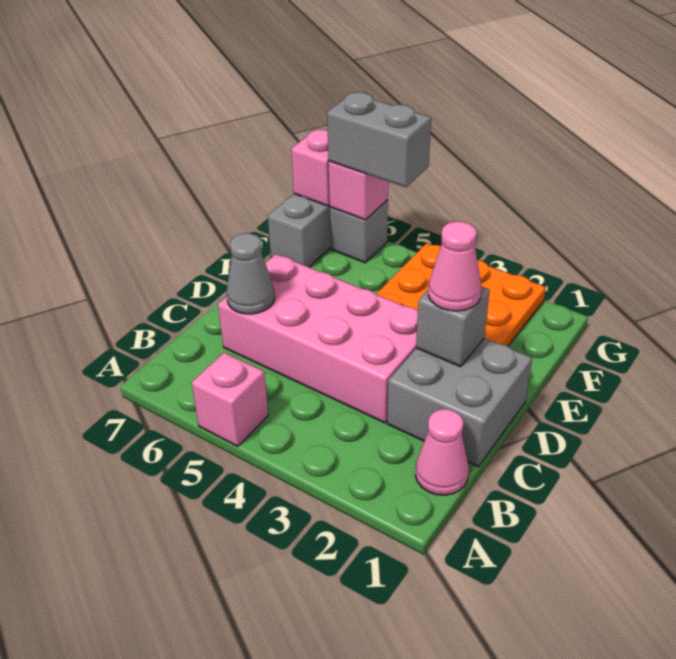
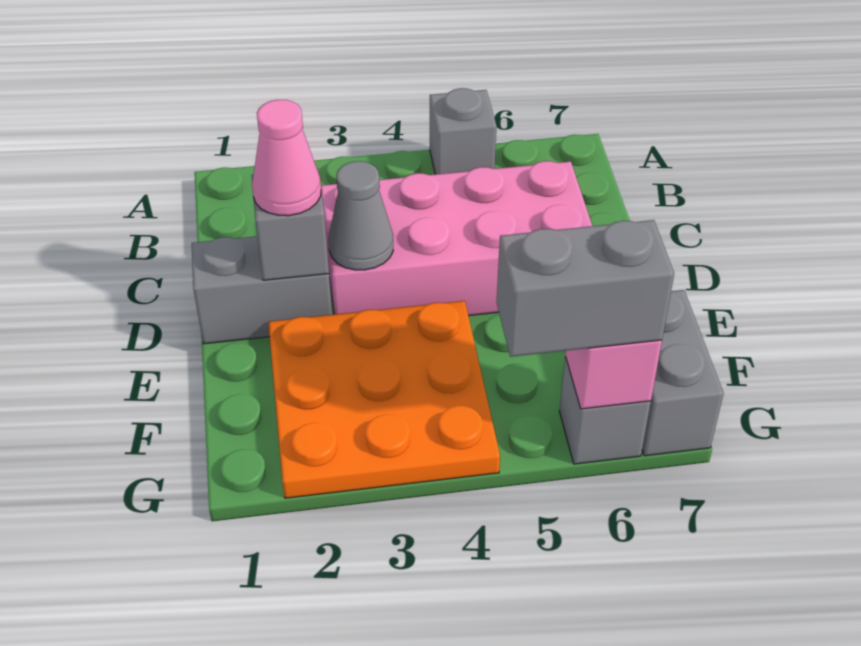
pink 1x1 brick [192,353,268,446] -> grey 1x1 brick [430,88,497,174]
pink 1x1 cone [415,409,469,495] -> none
grey 2x2 brick [387,338,532,467] -> grey 1x2 brick [192,236,332,344]
grey 1x1 cone [227,233,275,314] -> grey 1x1 cone moved to [329,161,393,270]
pink 1x1 brick [291,130,330,206] -> none

